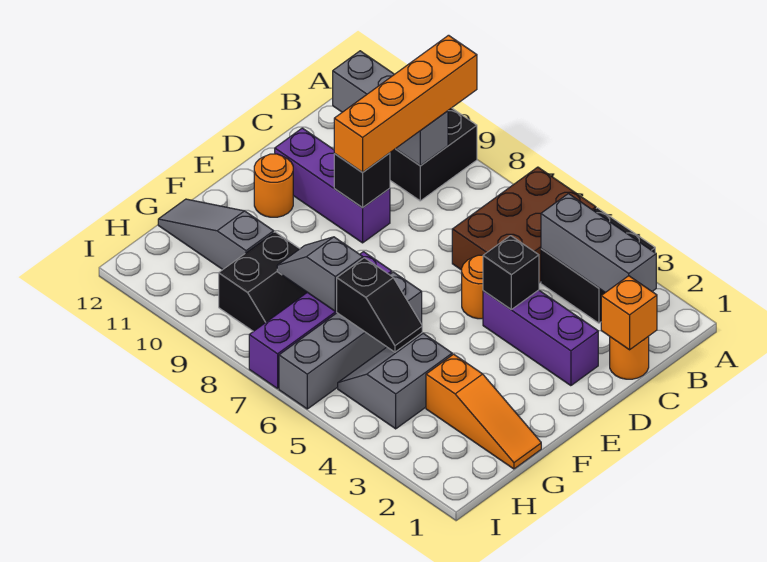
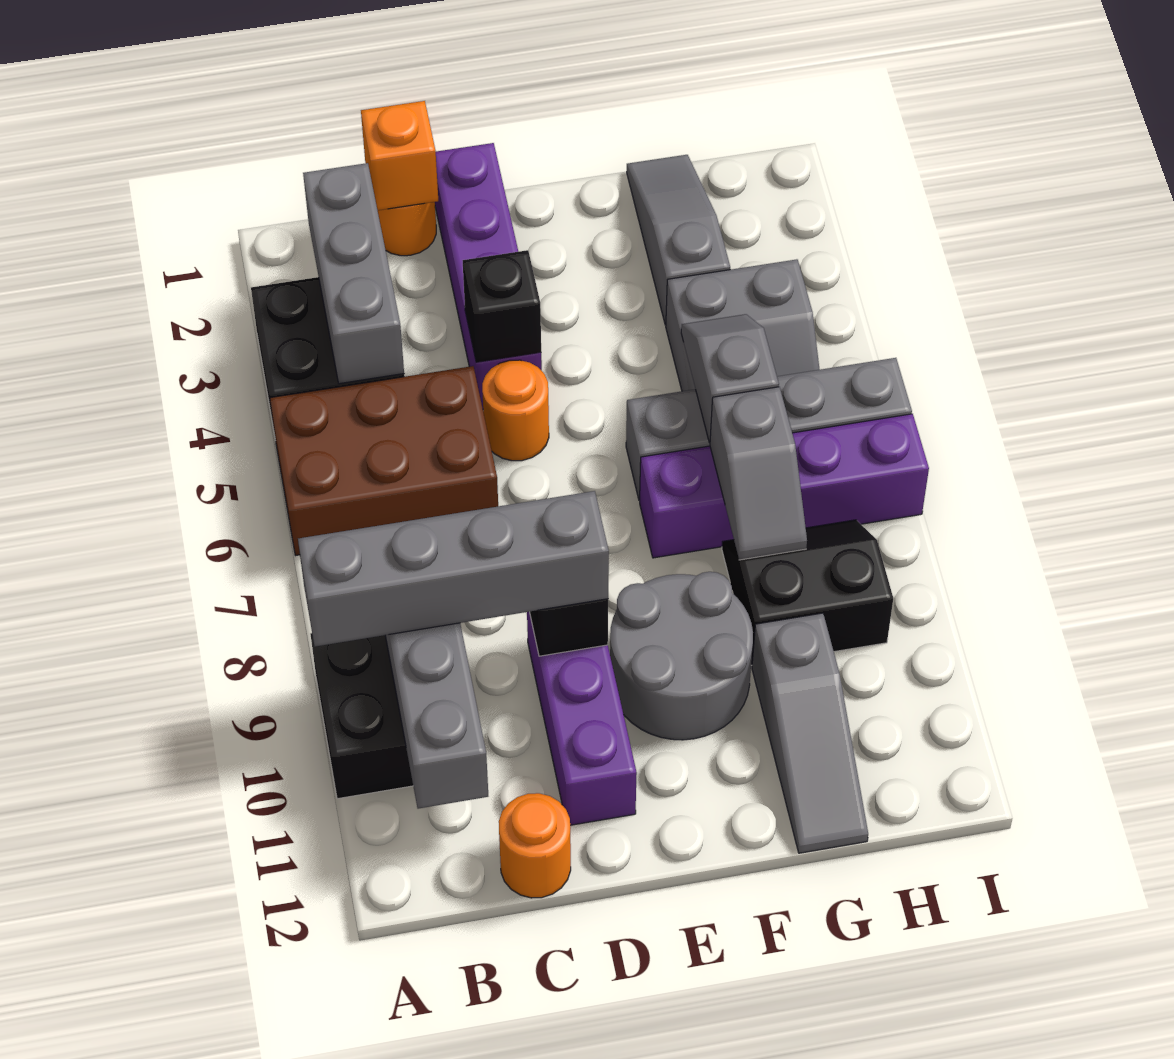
orange 1x4 brick [334,35,477,172] -> grey 1x4 brick [298,491,609,647]
purple 1x3 brick [483,290,598,386] -> purple 1x4 brick [435,143,542,408]
none -> grey 2x2 round brick [610,572,753,740]
orange 1x1 round brick [254,154,293,217] -> orange 1x1 round brick moved to [499,793,571,898]
orange 1x3 slope [426,354,541,469] -> grey 1x3 slope [627,155,730,325]
black 1x2 slope [337,258,422,352] -> grey 1x2 slope [681,314,779,443]

